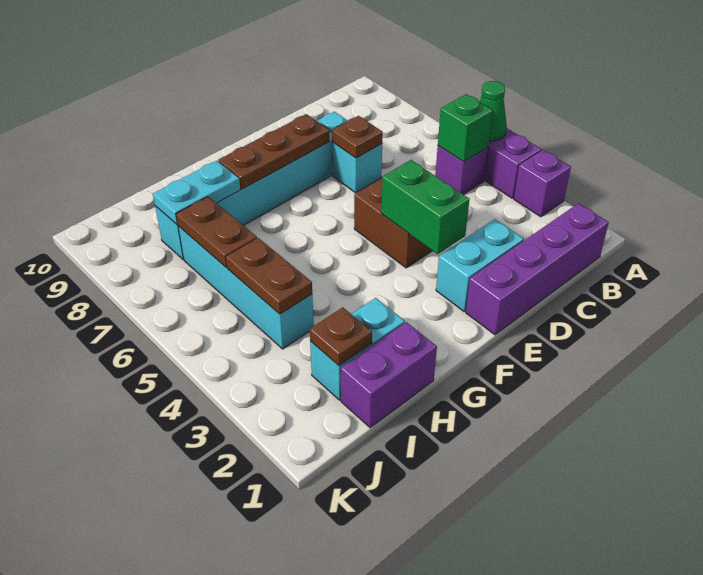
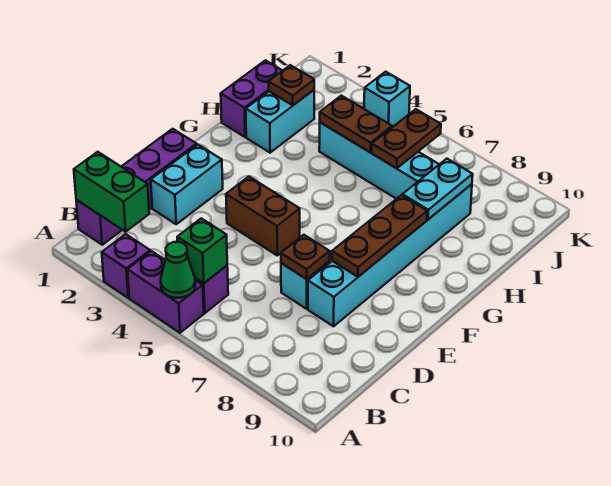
green 1x2 brick [381,160,470,254] -> green 1x2 brick moved to [74,152,149,232]
brown 1x2 plate [176,197,257,267] -> brown 1x2 plate turned to [372,109,441,168]
none -> cyan 1x1 brick [364,72,410,127]

